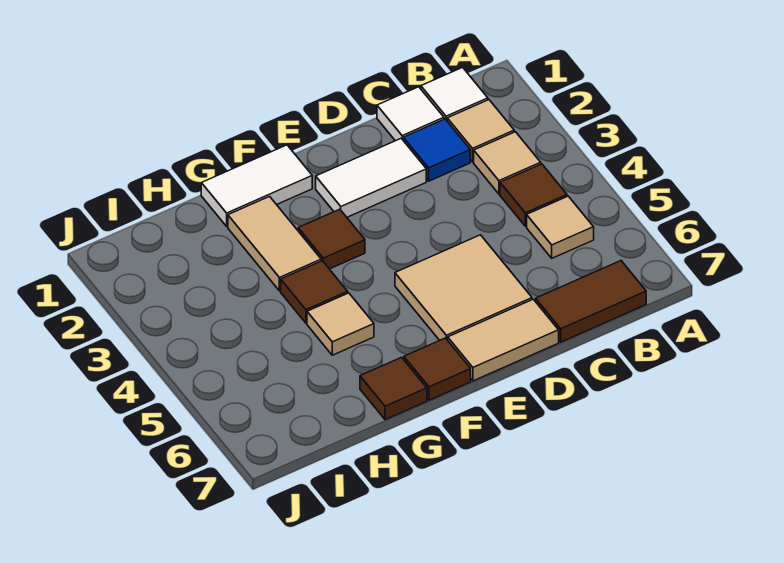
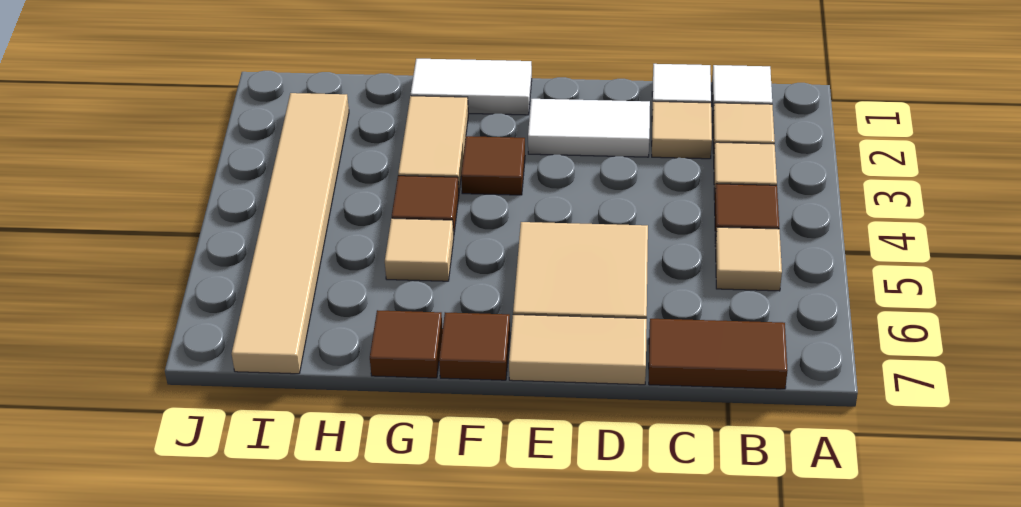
blue 1x1 tile [403,119,470,181] -> tan 1x1 tile [652,101,712,159]
none -> tan 1x6 tile [232,93,349,374]

